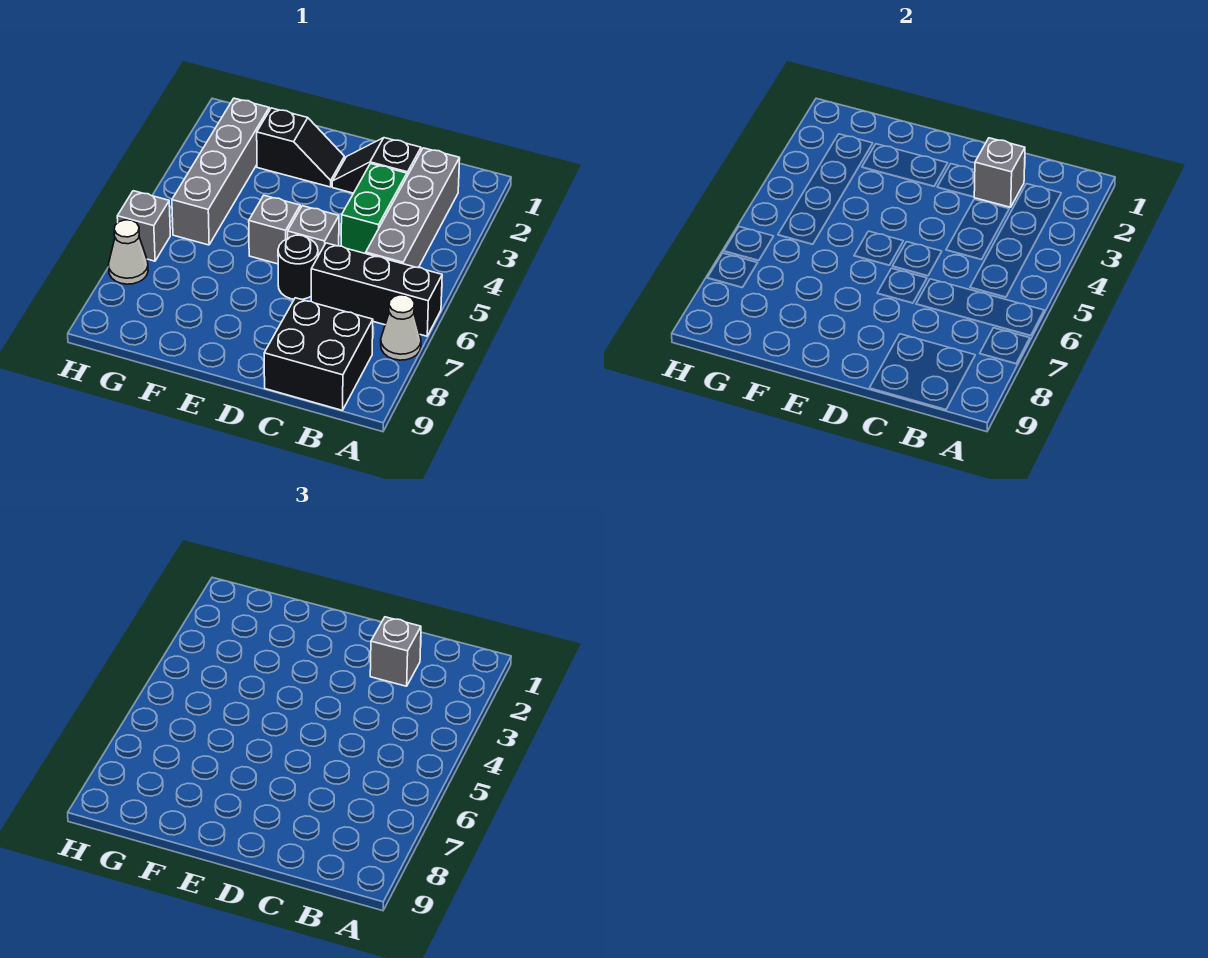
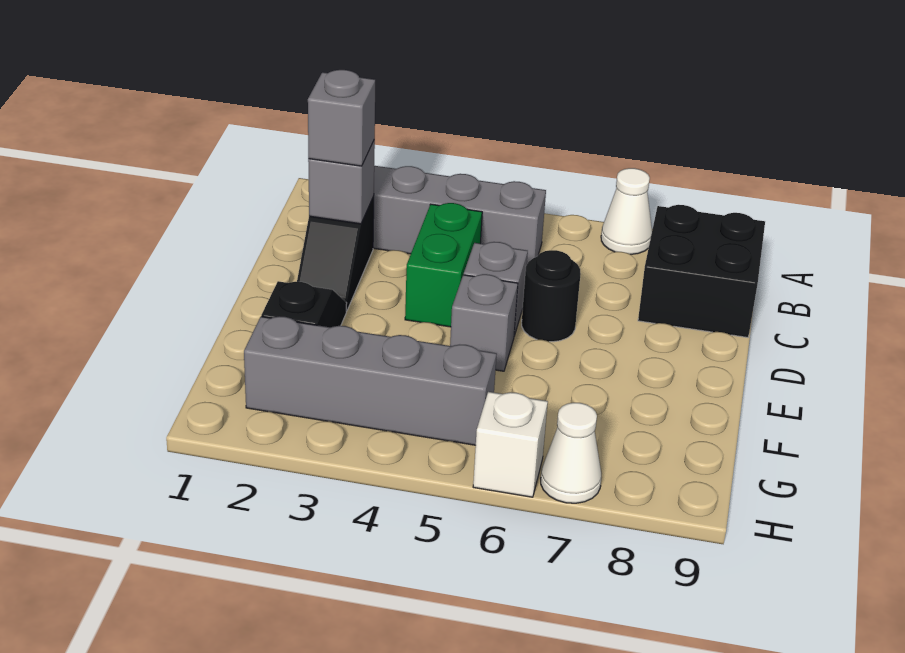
black 1x3 brick [311,243,442,336] -> none
green 1x2 brick [341,164,407,254] -> green 1x2 brick turned to [405,203,482,327]
grey 1x1 brick [117,191,170,261] -> white 1x1 brick [473,392,548,497]

